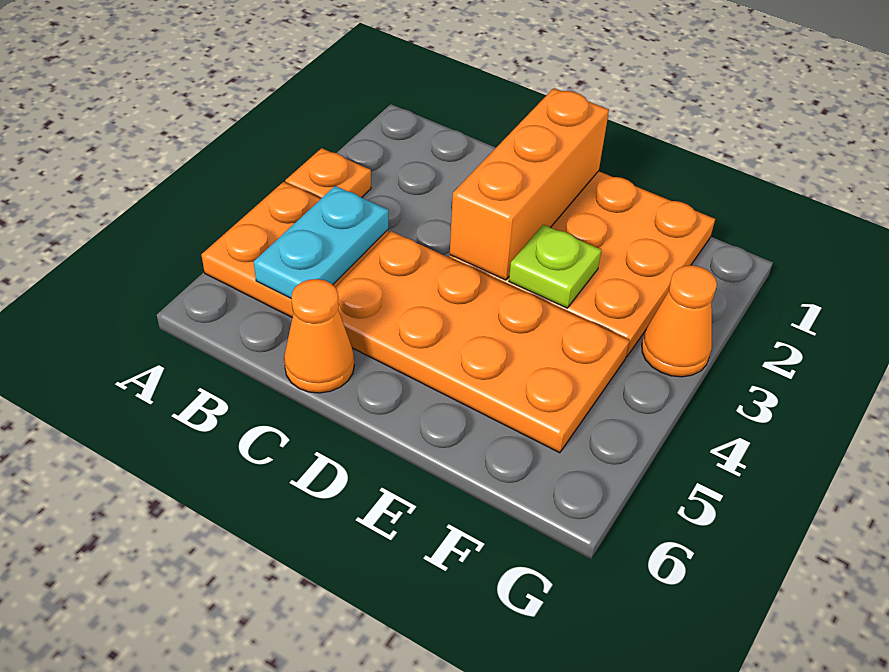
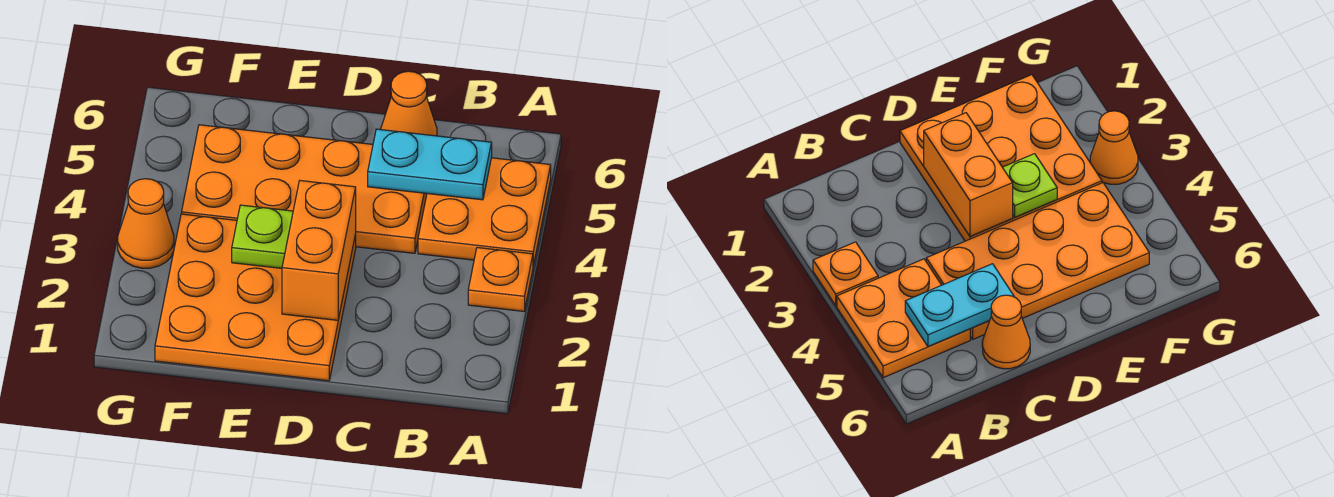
cyan 1x2 plate [254,186,388,298] -> cyan 1x2 plate turned to [368,129,492,200]
orange 1x3 brick [450,88,609,280] -> orange 1x2 brick [282,181,356,320]

